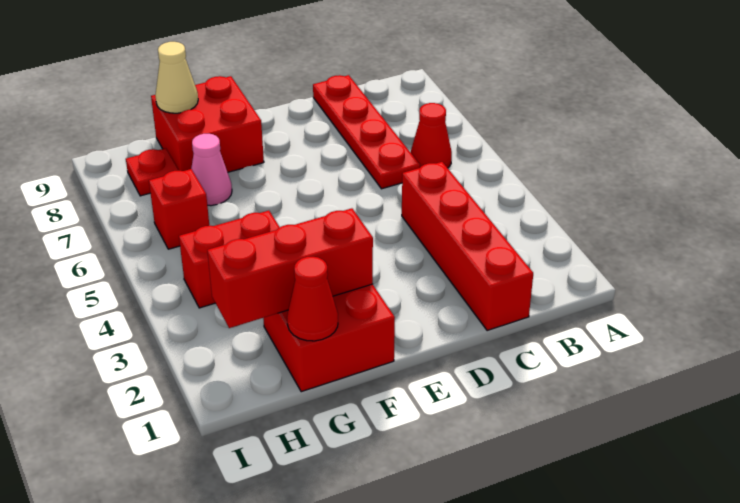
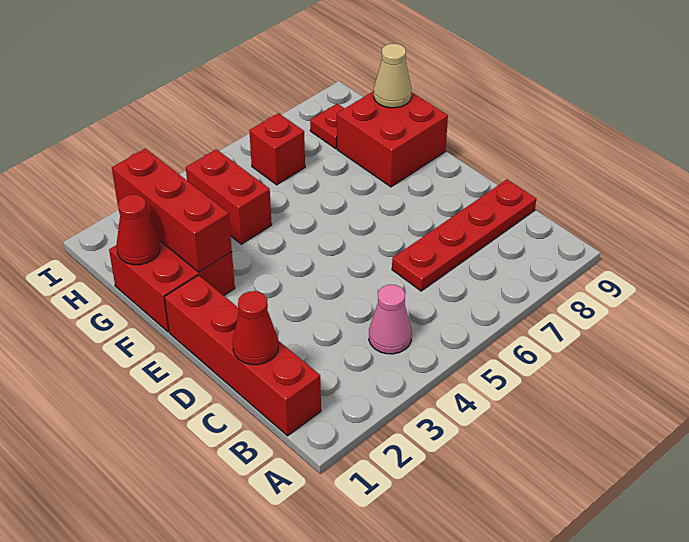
red 1x1 cone [411,103,452,168] -> red 1x1 cone moved to [233,291,278,365]
red 1x4 brick [402,162,533,331] -> red 1x4 brick turned to [165,275,321,436]
pink 1x1 cone [191,134,232,206] -> pink 1x1 cone moved to [369,285,412,354]

